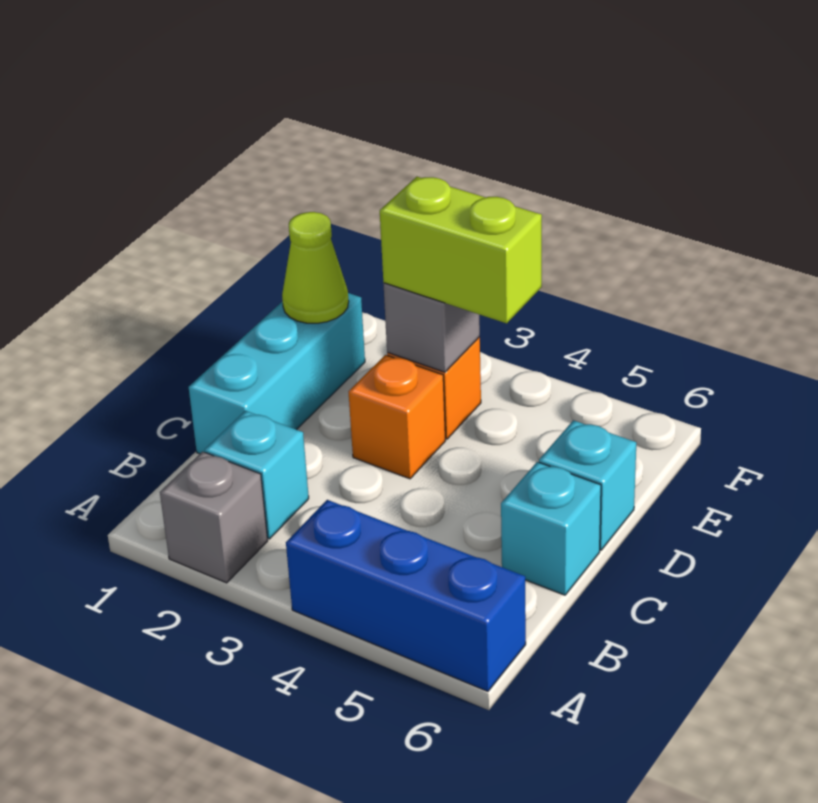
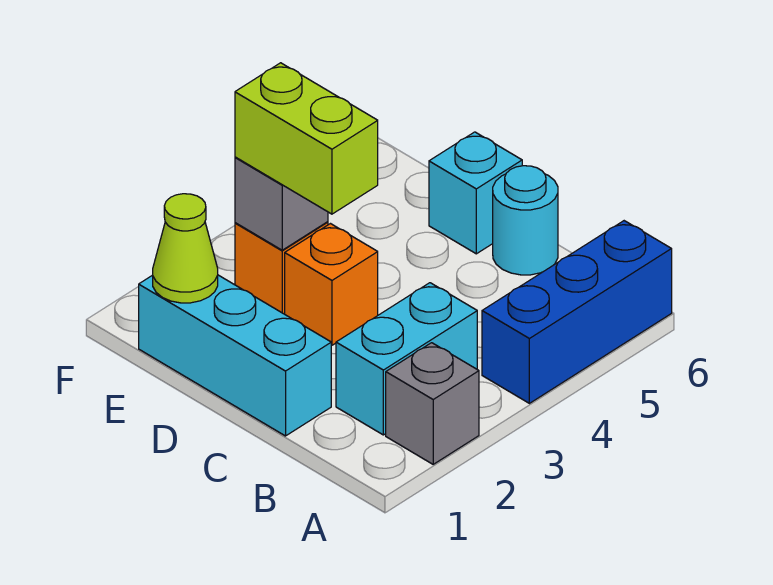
cyan 1x1 brick [205,411,309,539] -> cyan 1x2 brick [336,283,477,435]
cyan 1x1 brick [501,462,601,595] -> cyan 1x1 round brick [493,166,558,275]
lime 1x2 brick [380,177,542,323] -> lime 1x2 brick turned to [235,63,378,214]

